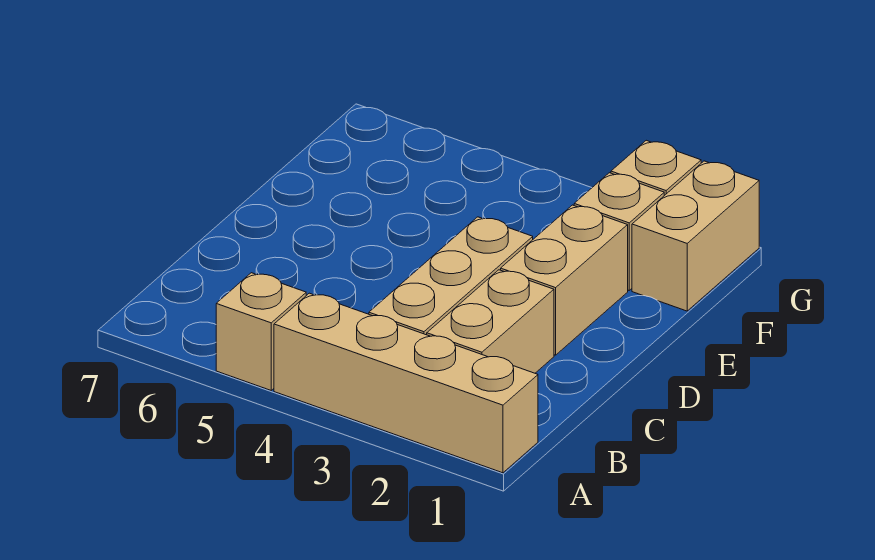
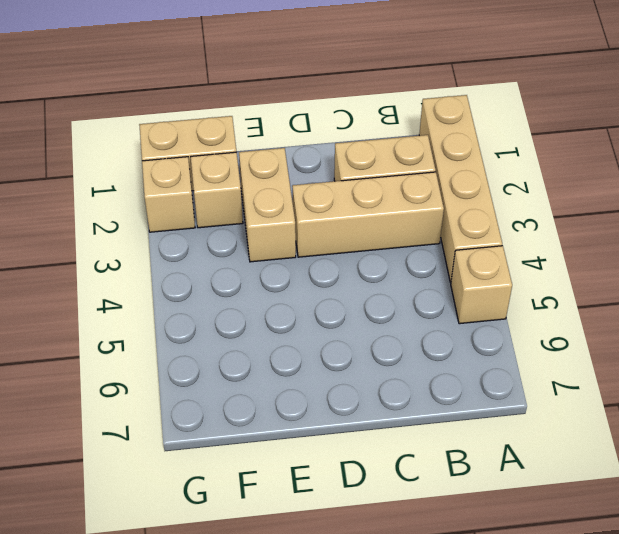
tan 1x2 brick [501,205,628,355] -> tan 1x2 brick turned to [239,148,296,262]

